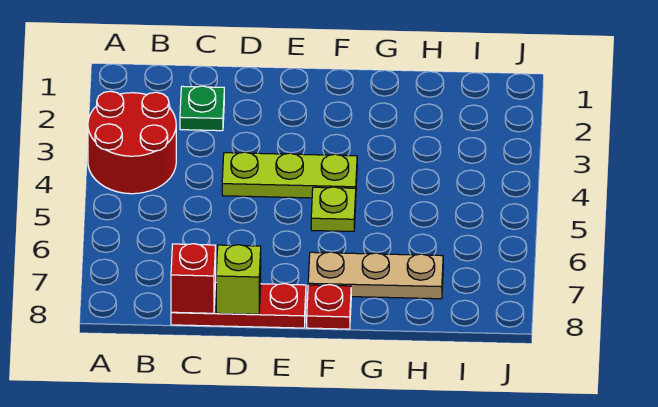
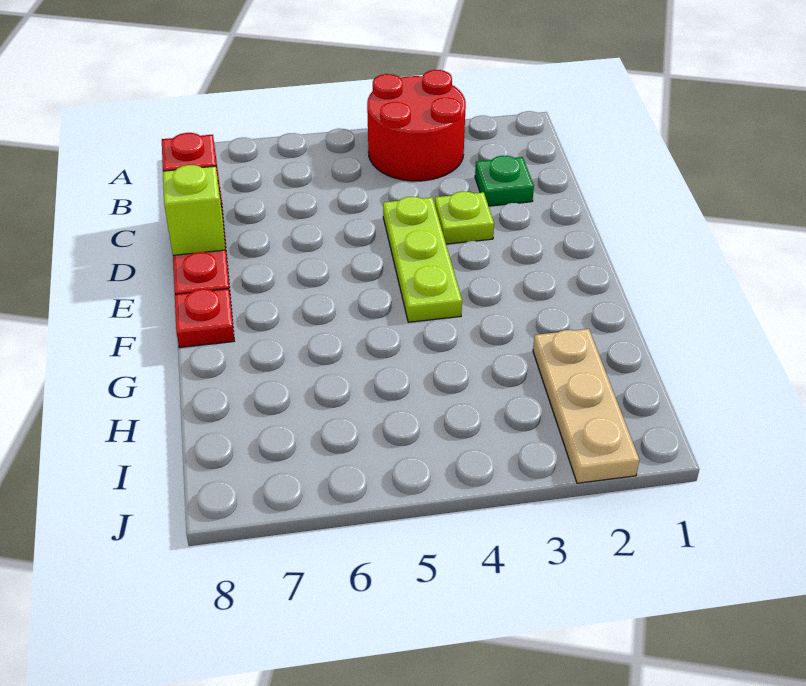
lime 1x1 plate [311,187,356,231] -> lime 1x1 plate moved to [435,191,494,244]
tan 1x3 plate [308,252,443,299] -> tan 1x3 plate moved to [533,329,639,483]

